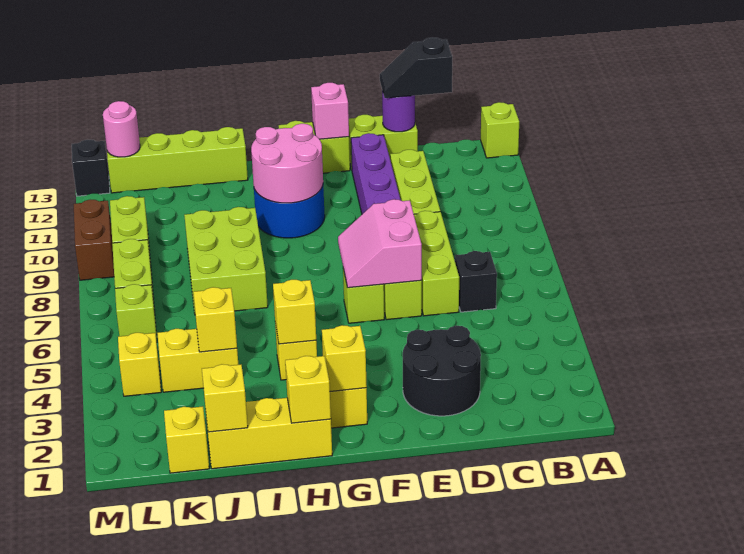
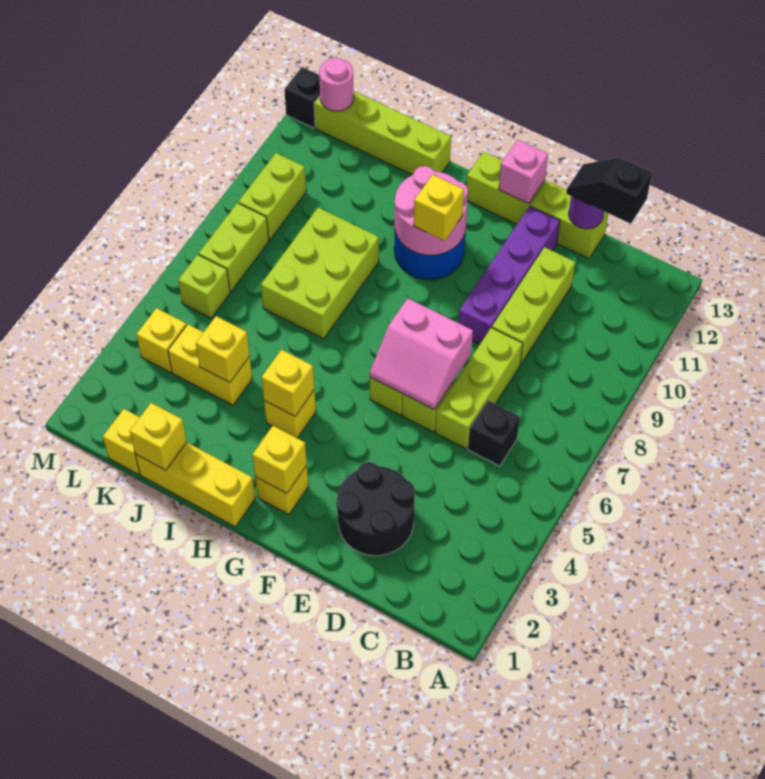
lime 1x1 brick [481,102,519,158] -> none
pink 2x2 slope [338,199,422,288] -> pink 2x2 slope turned to [370,298,473,410]
yellow 1x1 brick [285,356,331,423] -> yellow 1x1 brick moved to [414,175,464,241]
brown 1x2 brick [74,200,114,280] -> none

